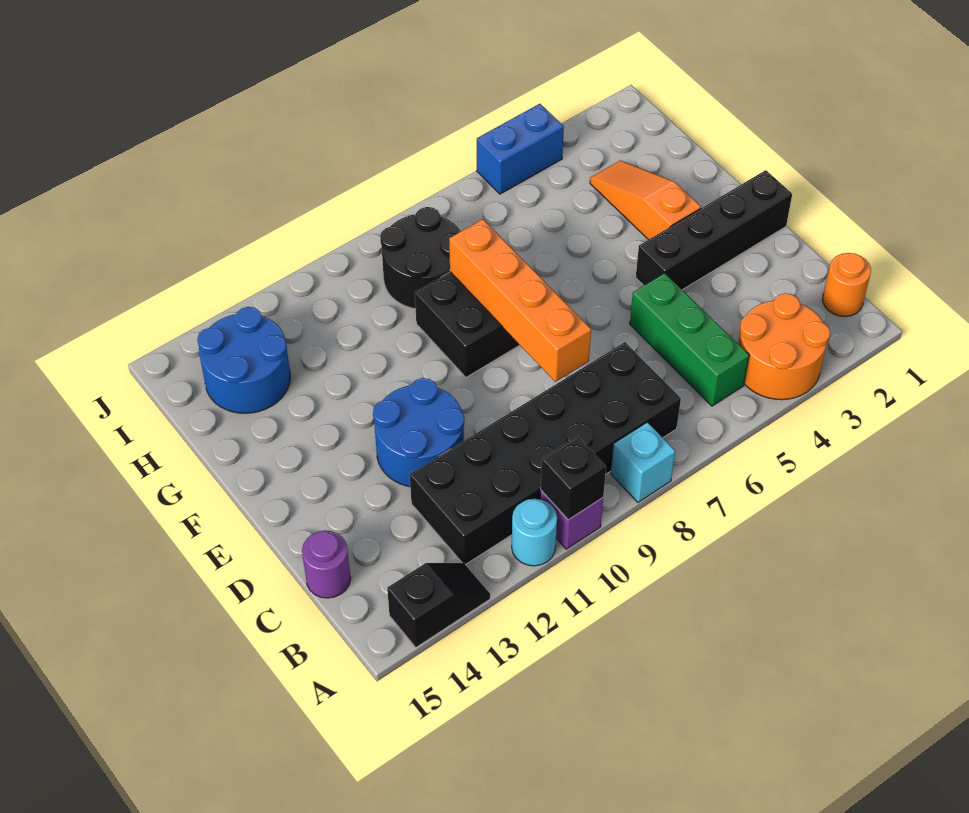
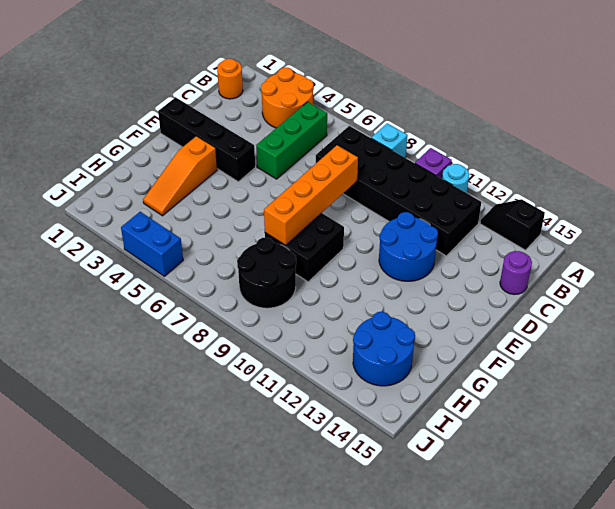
black 1x1 brick [541,436,606,520] -> none

